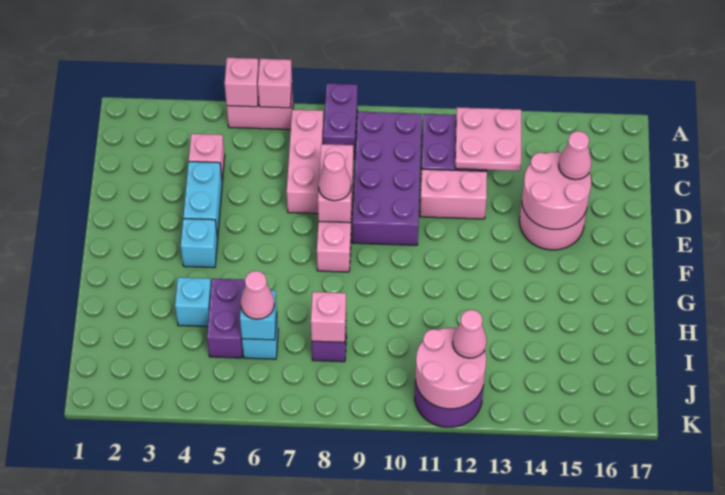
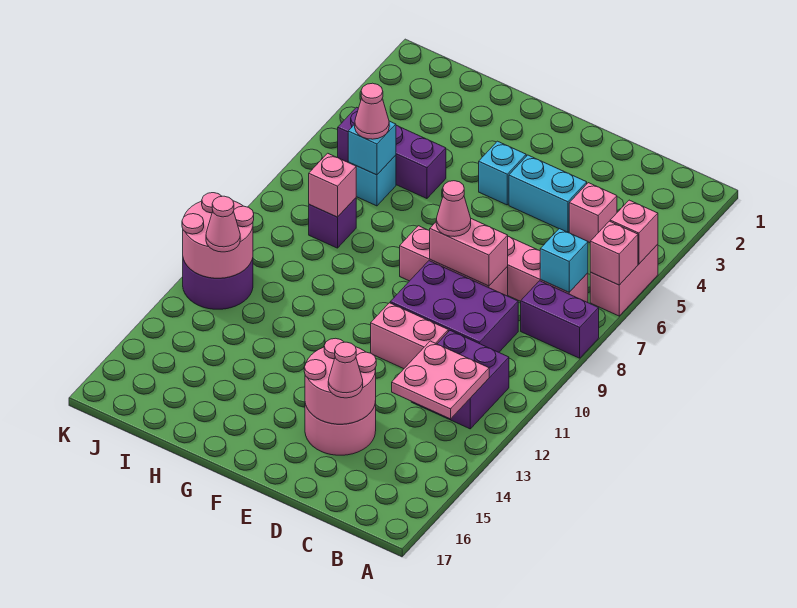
purple 2x4 brick [352,112,422,245] -> purple 2x3 brick [390,261,518,352]
pink 1x2 brick [420,169,487,219] -> pink 1x2 brick turned to [371,303,448,369]
cyan 1x1 brick [175,277,211,327] -> cyan 1x1 brick moved to [540,229,588,292]
purple 1x2 brick [207,279,245,358] -> purple 1x3 brick [338,107,446,199]

